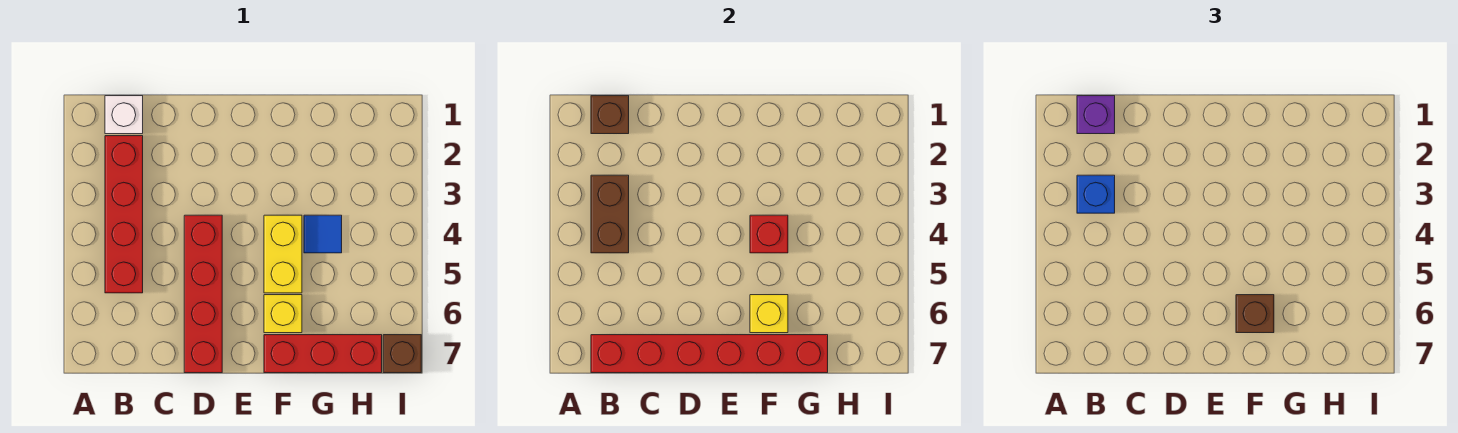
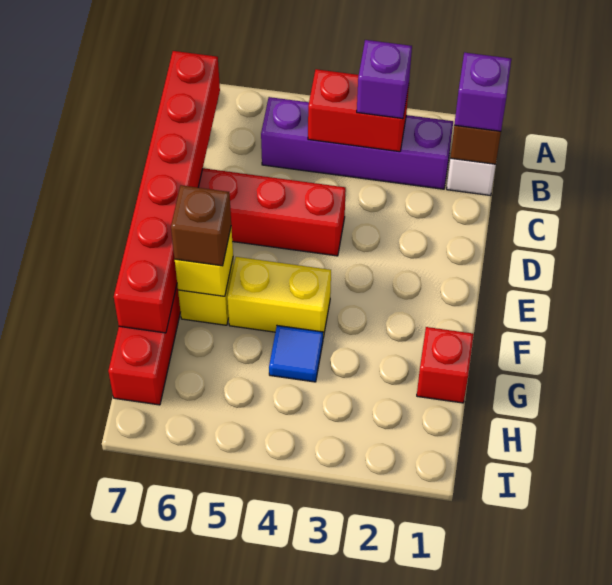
red 1x4 brick [105,136,143,293] -> purple 1x4 brick [261,97,453,189]
brown 1x2 brick [591,175,629,253] -> red 1x2 brick [308,69,409,152]
blue 1x1 brick [1077,175,1115,213] -> purple 1x1 brick [357,40,412,119]
red 1x1 brick [750,215,788,253] -> red 1x1 brick moved to [417,327,474,403]
brown 1x1 brick [383,335,421,373] -> none

